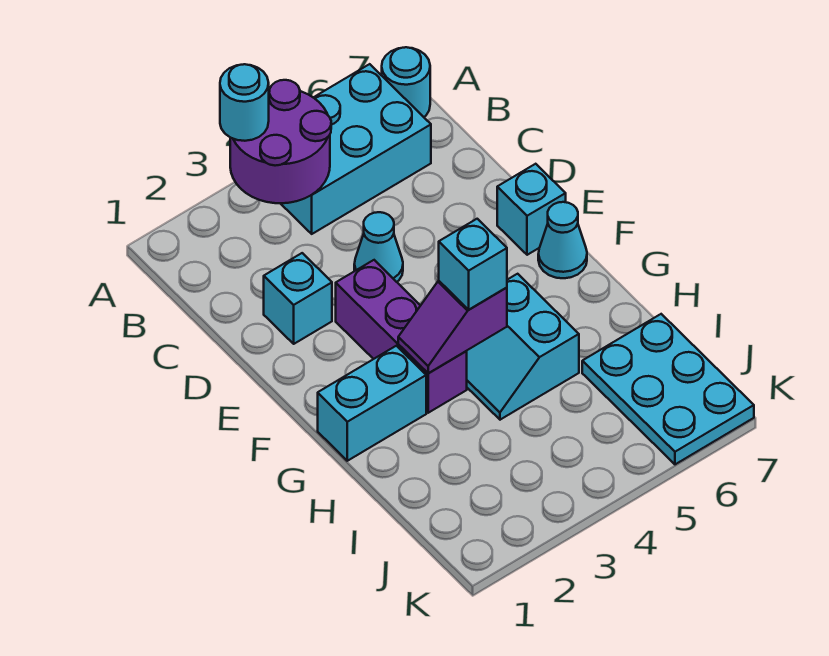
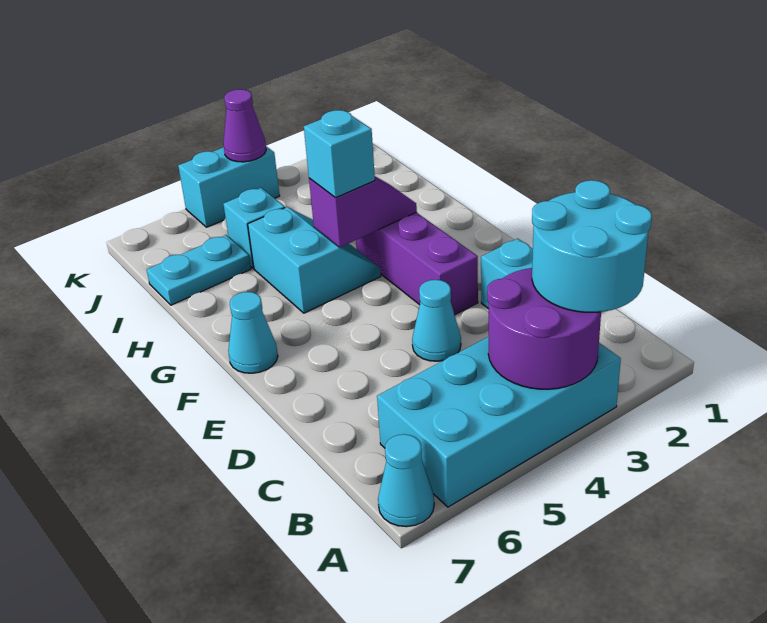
cyan 1x1 round brick [220,64,269,141] -> cyan 2x2 round brick [532,180,652,312]
cyan 2x3 brick [280,64,431,234] -> cyan 2x4 brick [377,337,621,507]
cyan 1x1 round brick [382,47,430,117] -> cyan 1x1 cone [378,434,434,527]
cyan 1x1 brick [497,164,566,255] -> cyan 1x1 brick moved to [224,188,285,268]
cyan 1x2 brick [318,346,426,461] -> cyan 1x2 brick moved to [178,146,280,227]
cyan 2x3 plate [582,314,754,464] -> cyan 1x2 plate [147,235,251,305]
none -> purple 1x1 cone [223,89,266,162]

